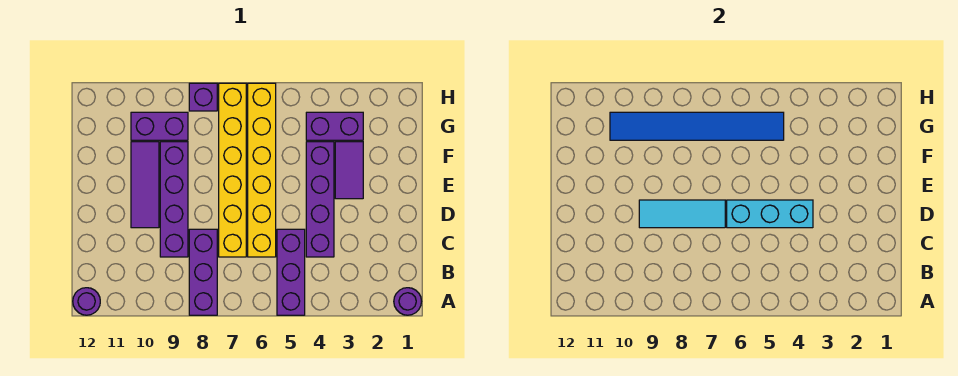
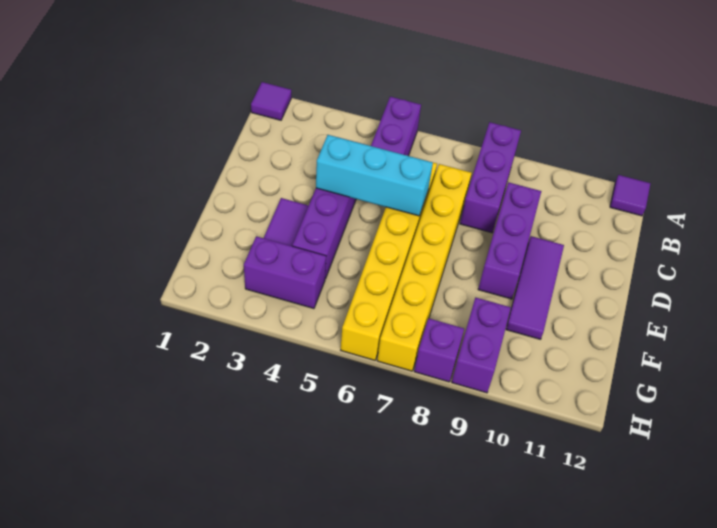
purple 1x1 round brick [394,288,421,315] -> purple 1x1 tile [251,82,291,120]
purple 1x1 round brick [73,288,100,315] -> purple 1x1 tile [610,175,651,216]
purple 1x4 brick [160,142,188,257] -> purple 1x3 brick [478,182,541,299]
cyan 1x3 tile [639,200,725,228] -> none
blue 1x6 tile [610,112,784,140] -> none
purple 1x2 brick [131,112,188,140] -> purple 1x2 brick turned to [452,298,511,393]

